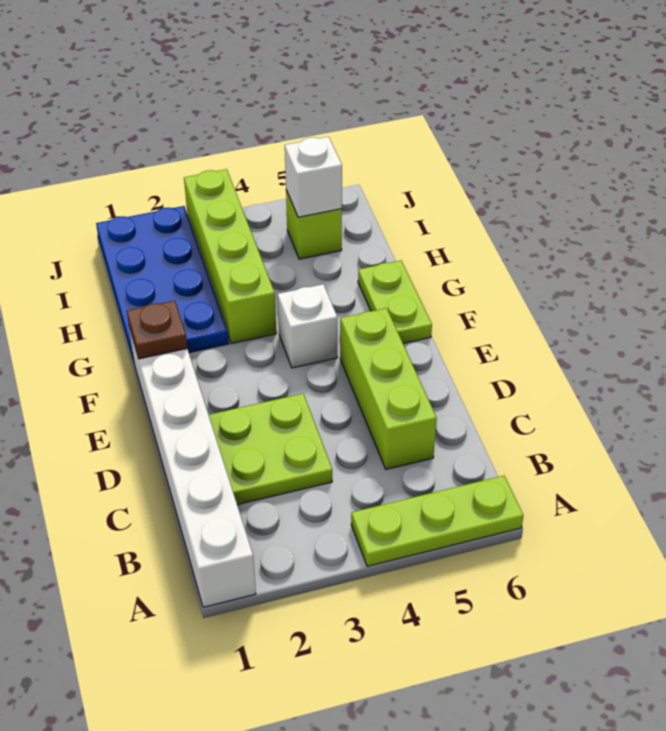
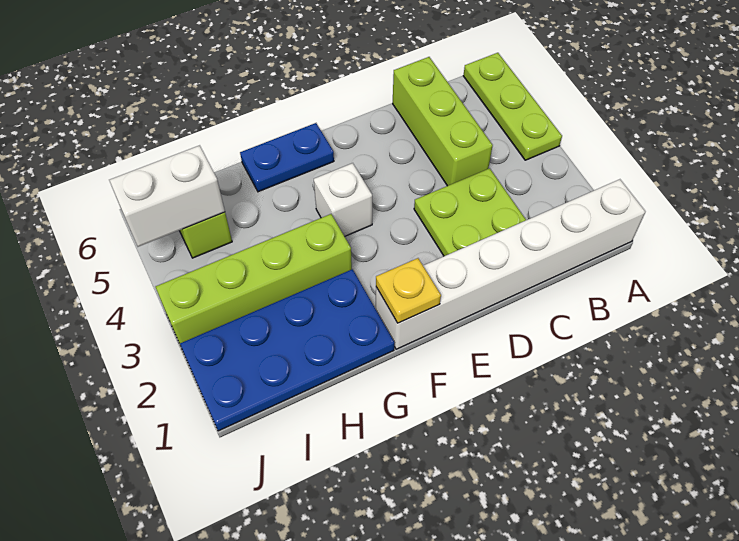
lime 1x3 brick [340,308,437,469] -> lime 1x3 brick turned to [393,57,493,186]
brown 1x1 plate [127,301,187,359] -> yellow 1x1 plate [376,258,441,323]
lime 1x2 plate [358,261,432,344] -> blue 1x2 plate [240,123,334,192]
white 1x1 brick [285,137,342,217] -> white 1x2 brick [109,145,225,247]

